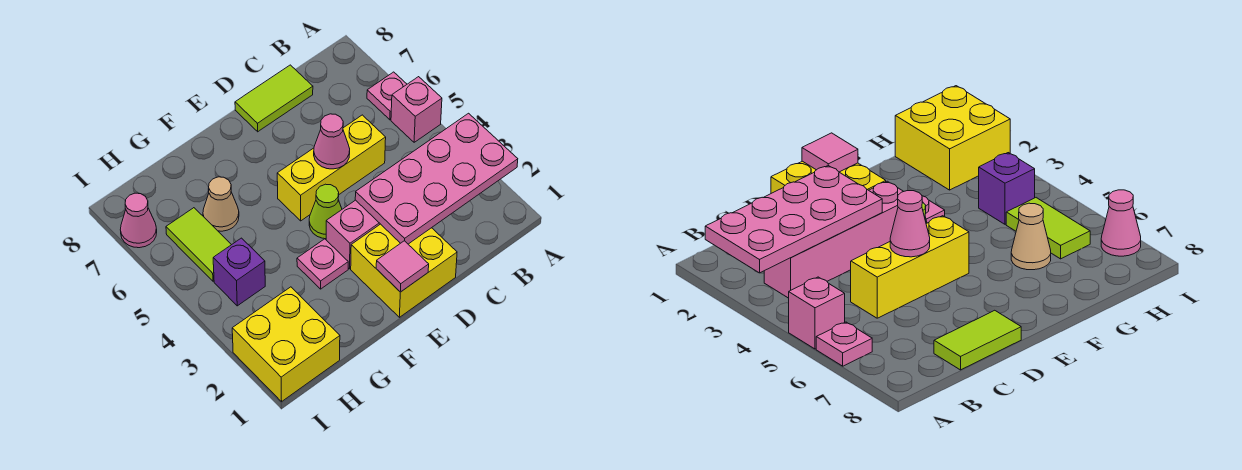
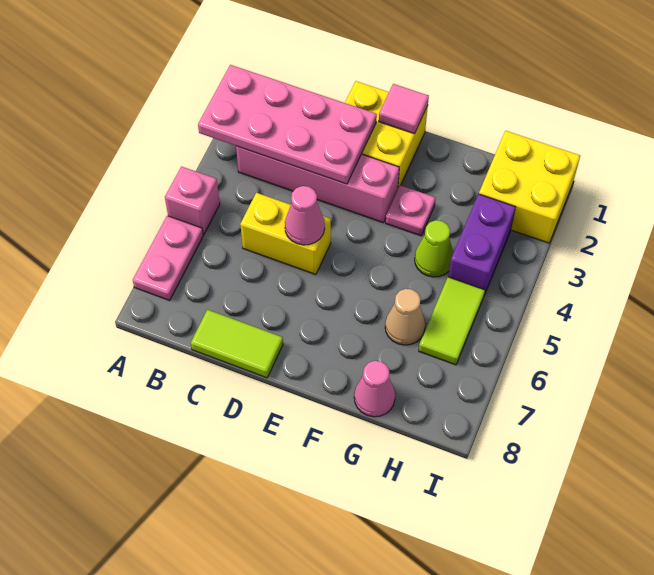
pink 1x1 plate [367,72,407,120] -> pink 1x2 plate [133,216,203,300]
yellow 1x3 brick [277,115,386,221] -> yellow 1x2 brick [240,193,331,275]
lime 1x1 cone [309,184,342,239] -> lime 1x1 cone moved to [415,220,453,277]
purple 1x1 brick [213,238,265,306] -> purple 1x2 brick [448,194,515,295]
pink 1x1 cone [120,193,157,248] -> pink 1x1 cone moved to [354,361,395,417]

